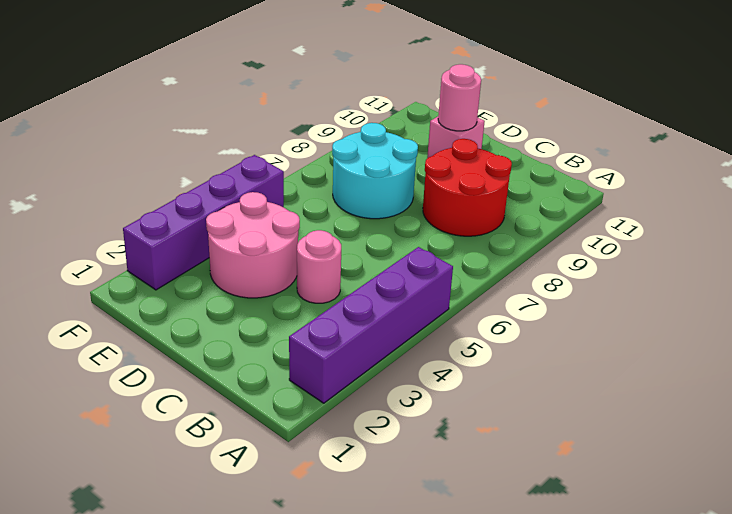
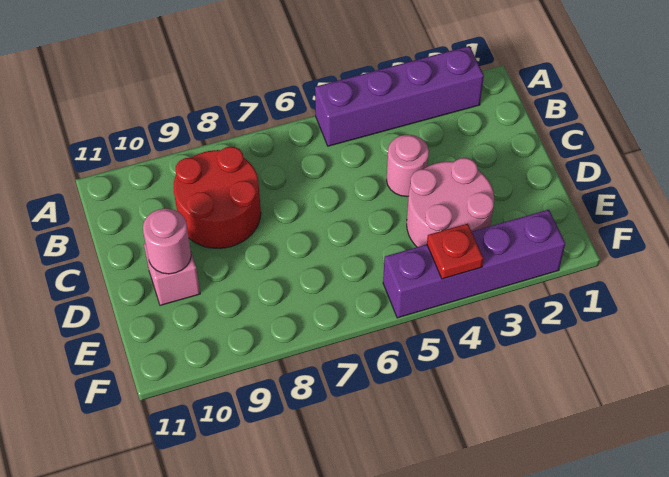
cyan 2x2 round brick [332,123,418,219] -> none
none -> red 1x1 plate [427,224,483,279]

